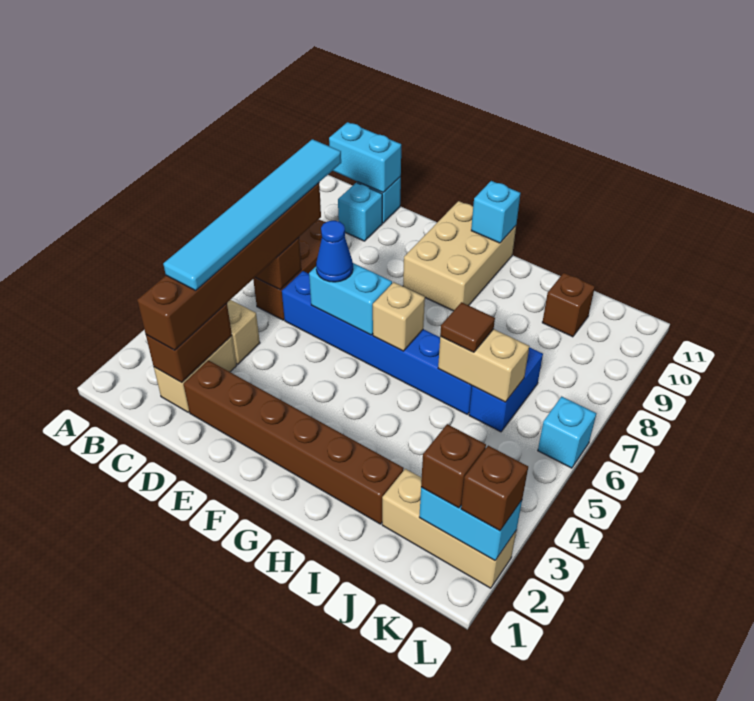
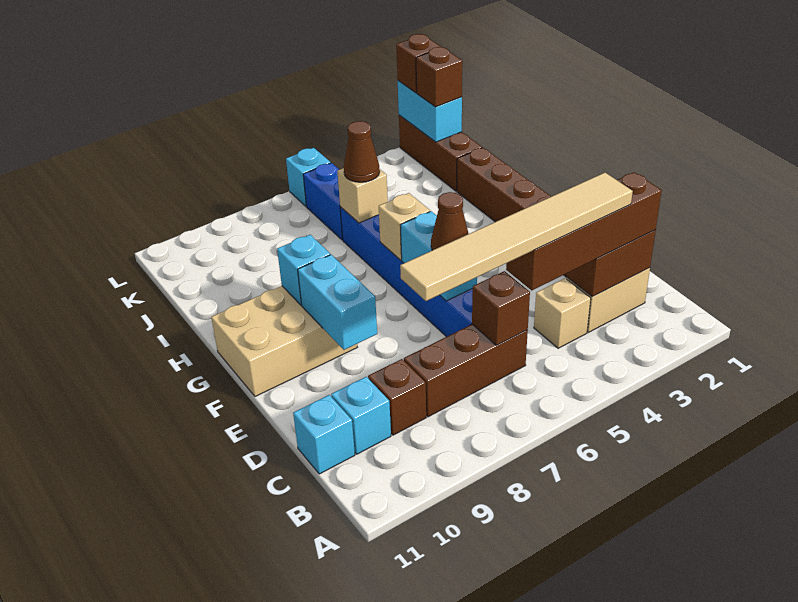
cyan 1x2 brick [329,122,401,192] -> cyan 1x2 brick moved to [298,255,377,350]
brown 1x6 brick [137,183,321,350] -> brown 1x4 brick [506,172,662,290]
cyan 1x6 tile [163,139,341,291] -> tan 1x6 tile [400,173,633,301]
blue 1x1 cone [316,221,353,282] -> brown 1x1 cone [431,192,469,250]
cyan 1x1 brick [471,181,521,243] -> cyan 1x1 brick moved to [277,235,330,305]
tan 1x2 brick [438,329,529,402] -> tan 1x1 brick [337,168,388,223]
brown 1x1 tile [440,302,495,352] -> brown 1x1 cone [344,121,380,182]
tan 1x3 brick [382,469,516,588] -> brown 1x3 brick [399,115,482,191]
blue 1x2 brick [469,347,543,432] -> blue 1x2 brick turned to [303,163,343,240]
brown 1x1 brick [542,273,595,337] -> brown 1x1 brick moved to [368,359,426,435]

